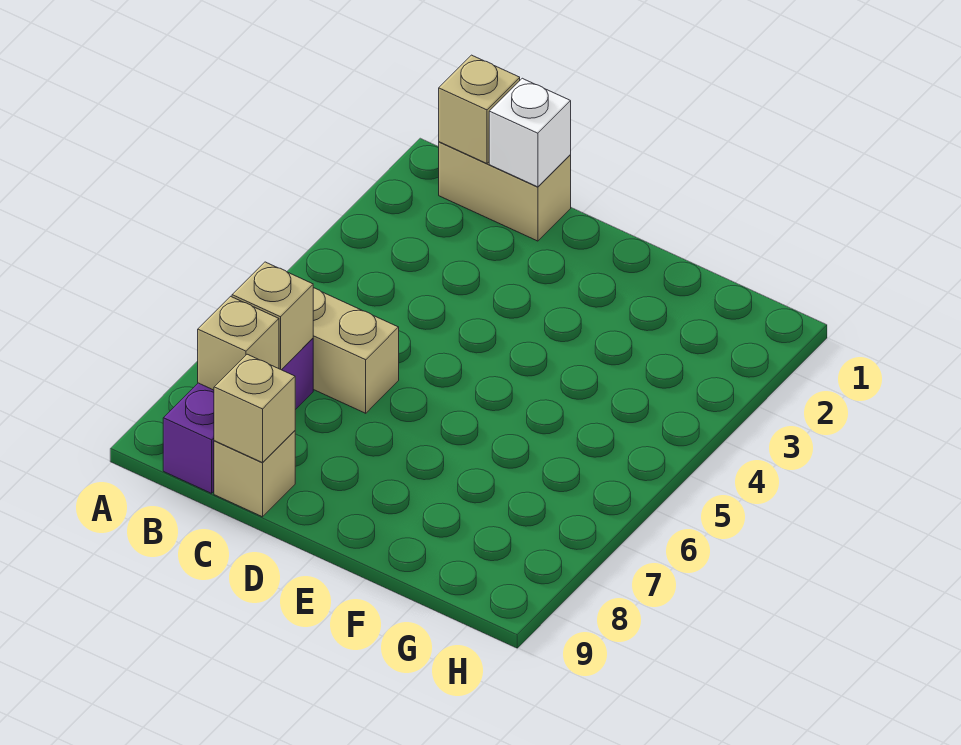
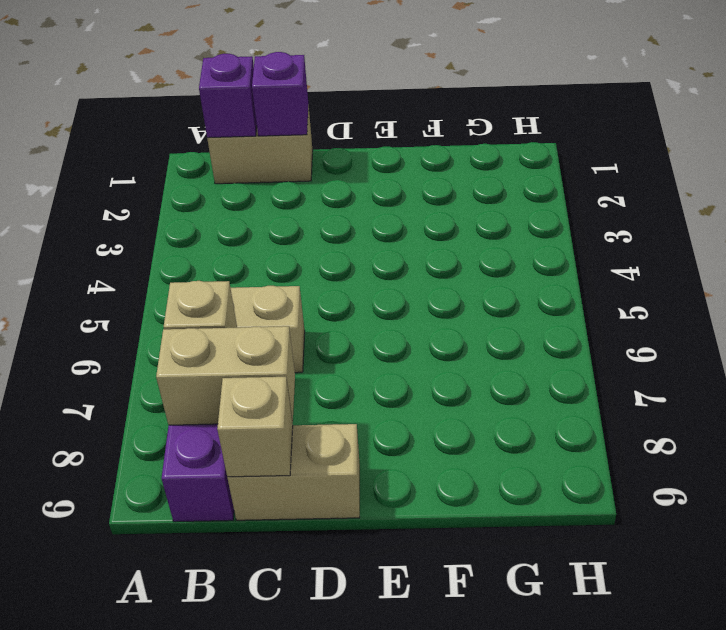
tan 1x1 brick [439,55,520,163] -> purple 1x1 brick [199,54,257,138]
tan 1x1 brick [198,296,279,390] -> tan 1x2 brick [156,326,295,425]
white 1x1 brick [489,78,571,187] -> purple 1x1 brick [252,52,308,136]
tan 1x1 brick [214,431,295,517] -> tan 1x2 brick [227,424,360,520]

